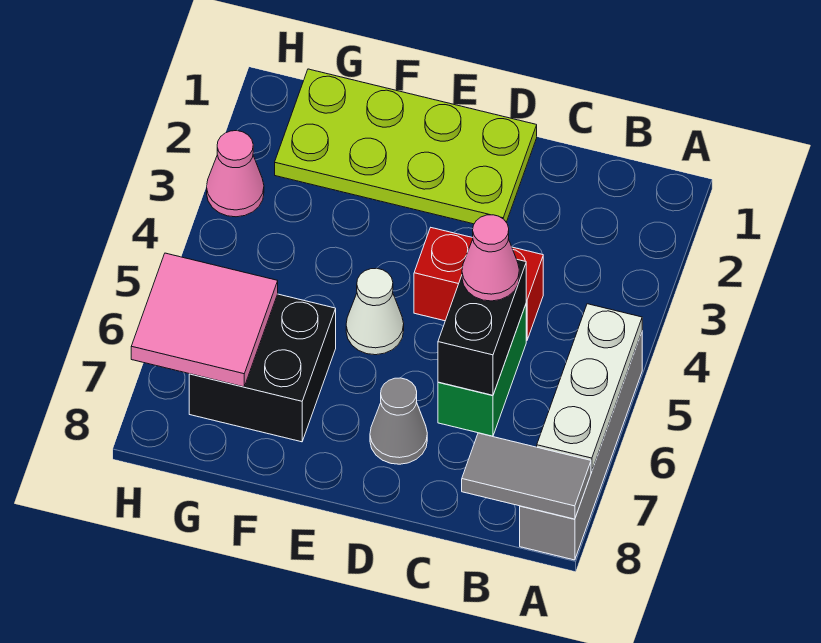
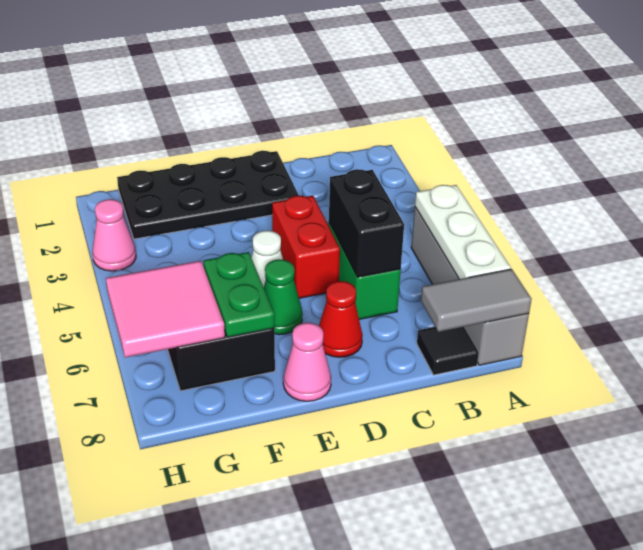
none -> black 1x1 tile [417,327,479,375]
red 1x2 brick [414,228,543,341] -> red 1x2 brick turned to [272,196,340,298]
pink 1x1 cone [462,215,519,301] -> pink 1x1 cone moved to [283,323,331,401]
lime 2x4 plate [275,69,537,224] -> black 2x4 plate [117,151,299,239]
grey 1x1 cone [370,378,427,464] -> red 1x1 cone [319,281,363,357]
none -> green 1x1 cone [264,259,303,335]
none -> green 1x2 plate [204,252,275,337]

